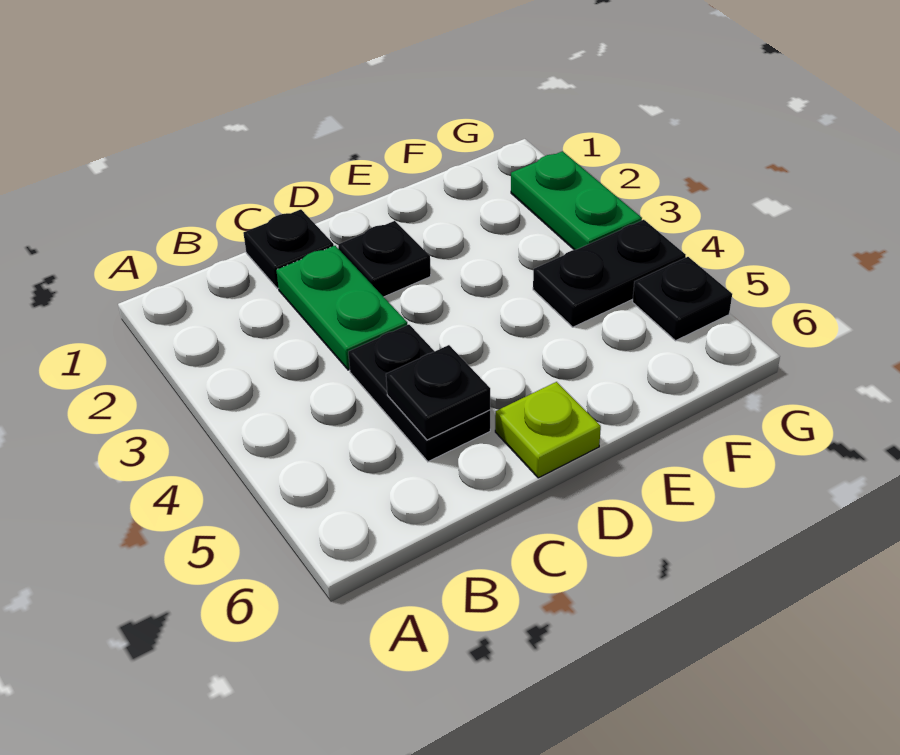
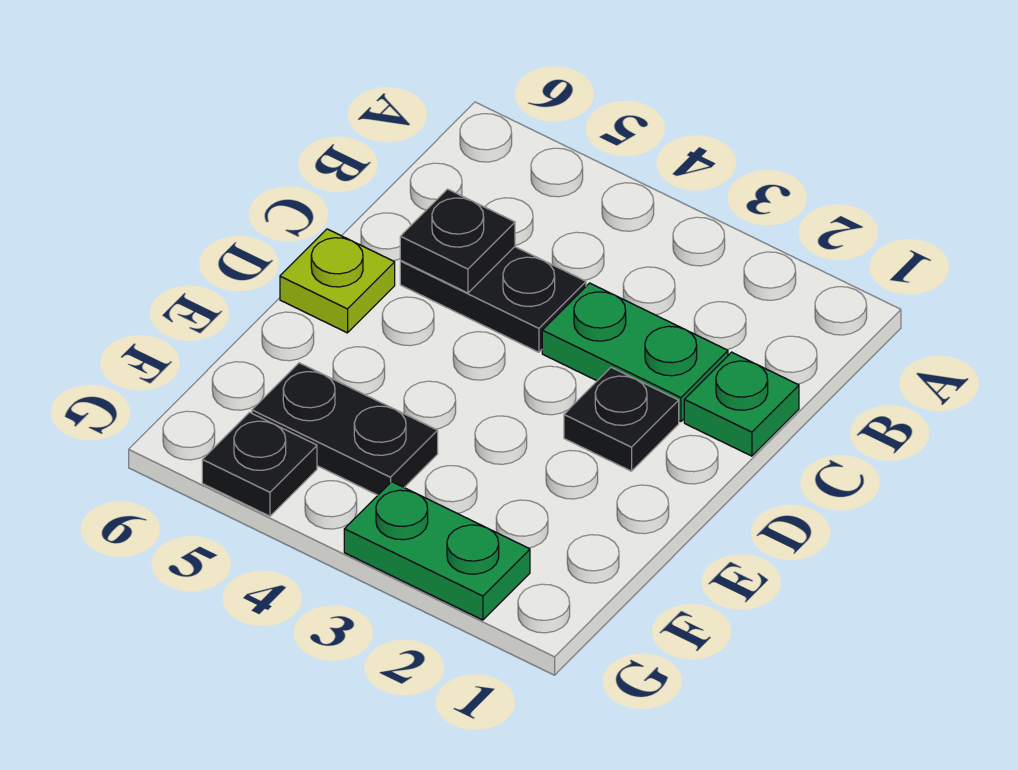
black 1x1 plate [243,209,334,289] -> green 1x1 plate [684,352,799,456]
black 1x2 plate [533,220,686,327] -> black 1x2 plate turned to [252,363,438,495]

